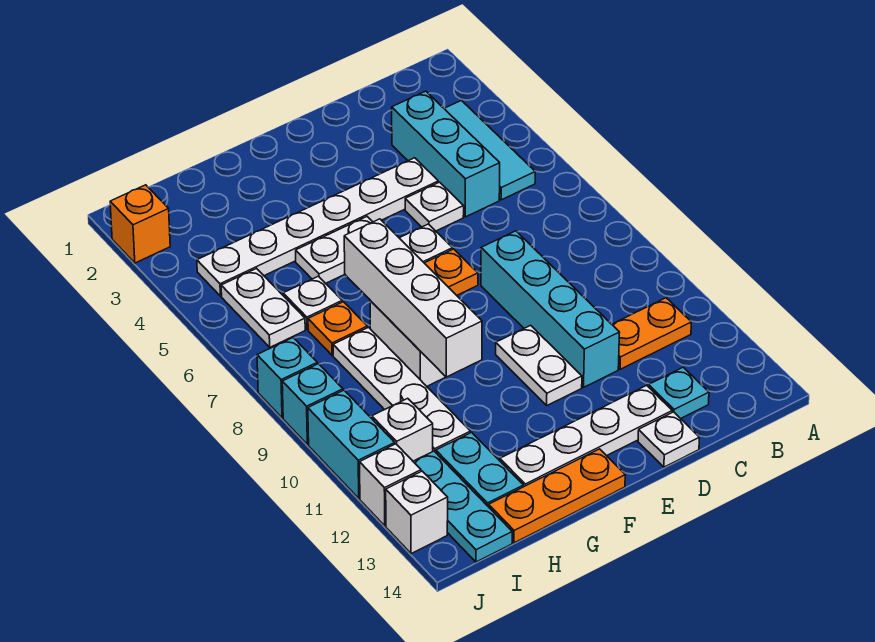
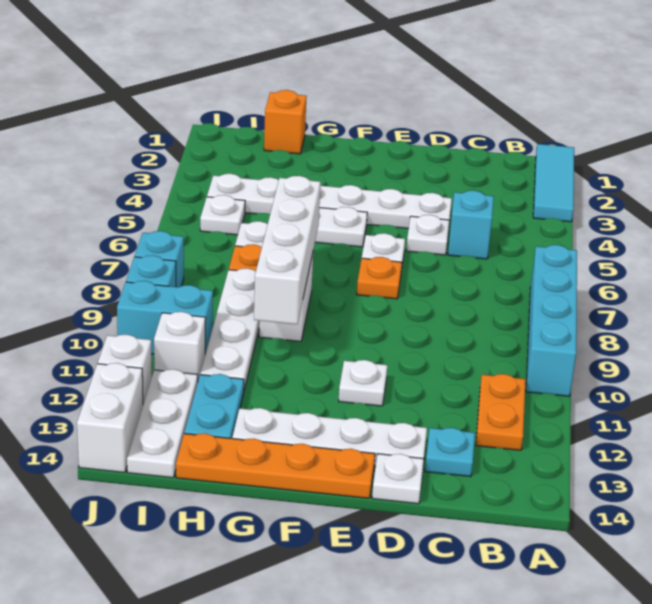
cyan 1x3 tile [444,100,535,200] -> cyan 1x3 tile moved to [533,144,574,222]
orange 1x2 plate [612,298,691,369] -> orange 1x2 plate turned to [476,374,526,450]
cyan 1x3 brick [392,91,500,217] -> cyan 1x1 brick [448,191,494,259]
cyan 1x4 brick [481,231,620,387] -> cyan 1x4 brick moved to [526,245,577,396]
white 1x2 plate [496,325,582,405] -> white 1x1 plate [339,360,387,406]
orange 1x3 plate [489,449,625,543] -> orange 1x4 plate [176,433,375,498]
white 1x2 plate [221,268,305,347] -> white 1x1 plate [200,195,245,235]
cyan 1x3 plate [413,451,512,562] -> white 1x3 plate [127,369,198,478]
orange 1x1 brick [110,185,170,263] -> orange 1x1 brick moved to [264,90,307,154]
cyan 1x2 brick [308,390,395,498] -> cyan 1x2 brick turned to [117,281,213,354]
white 1x1 brick [386,471,448,554] -> white 1x2 brick [77,363,143,473]

